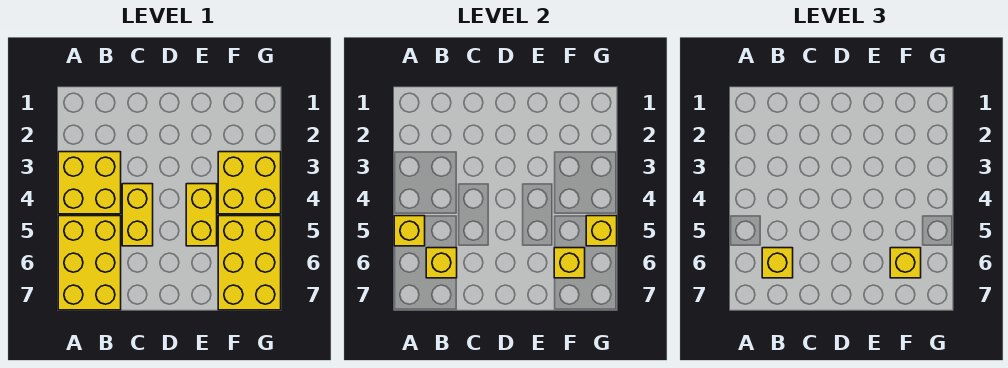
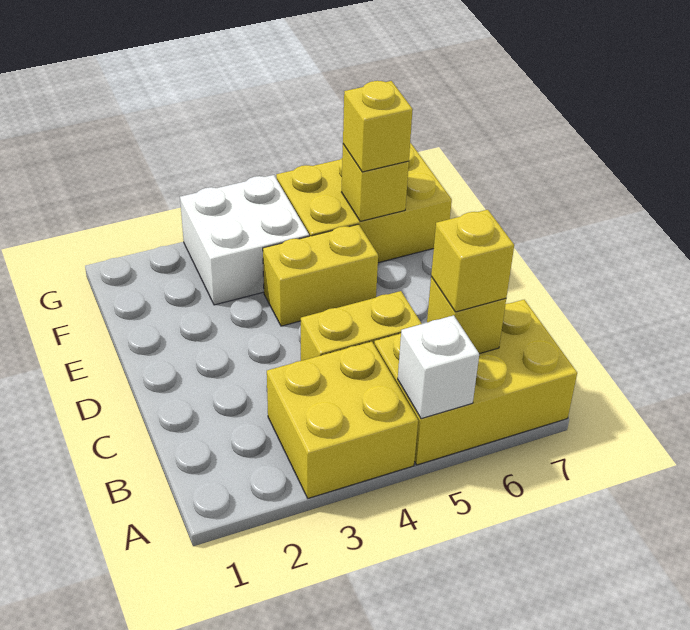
yellow 1x1 brick [394,216,425,246] -> white 1x1 brick [398,315,479,419]
yellow 2x2 brick [218,152,281,214] -> white 2x2 brick [180,175,309,305]
yellow 1x1 brick [586,216,617,246] -> none

